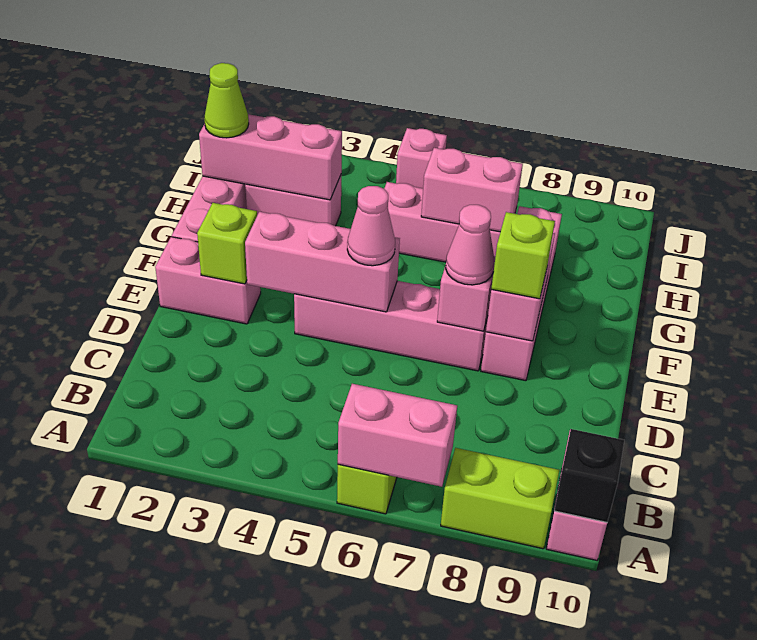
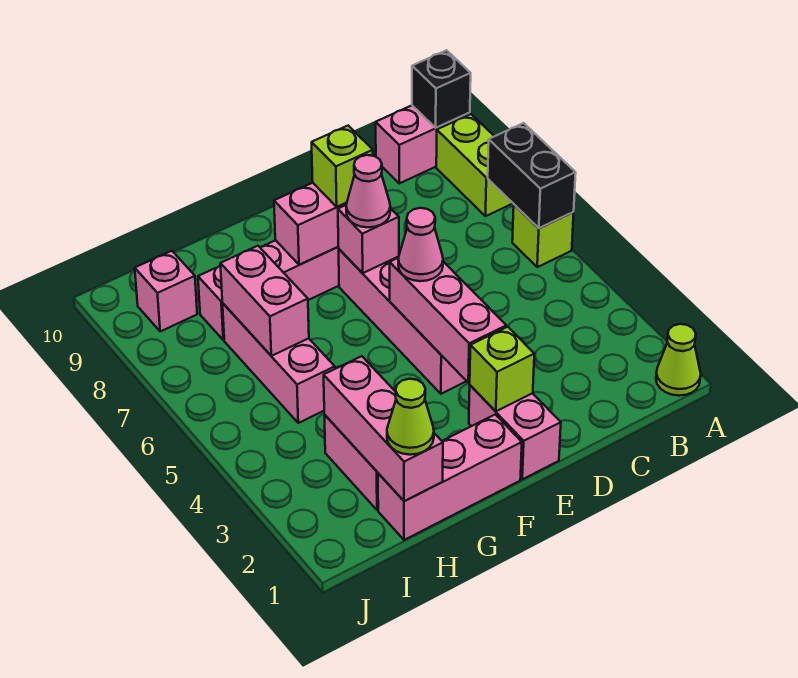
none -> lime 1x1 cone [656,324,701,396]
pink 1x2 brick [338,384,457,487] -> black 1x2 brick [488,123,576,228]
pink 1x1 brick [396,128,447,188] -> pink 1x1 brick moved to [135,251,197,331]

